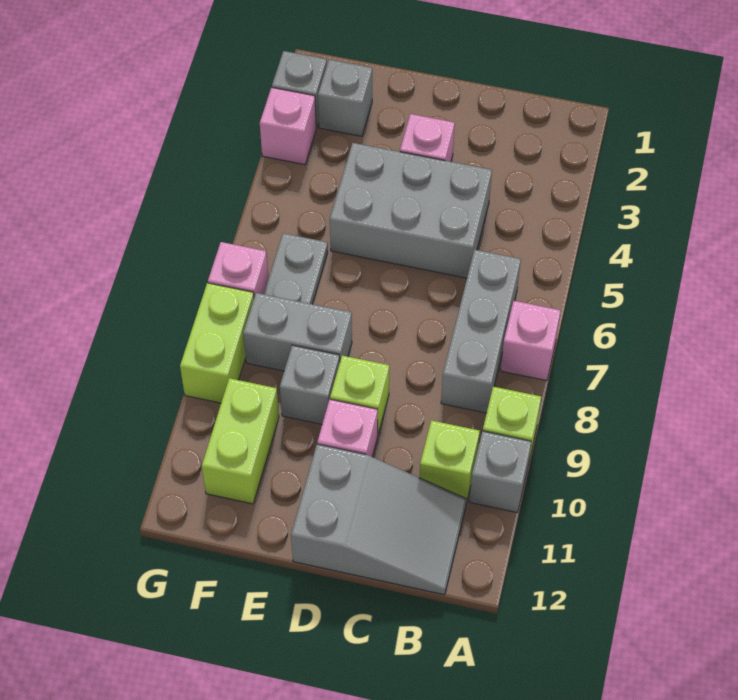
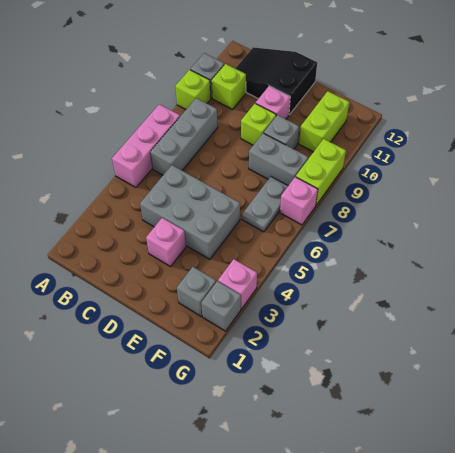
pink 1x1 brick [501,301,561,381] -> pink 1x3 brick [112,104,180,187]
grey 2x3 slope [291,444,467,595] -> black 2x3 slope [235,47,317,115]

